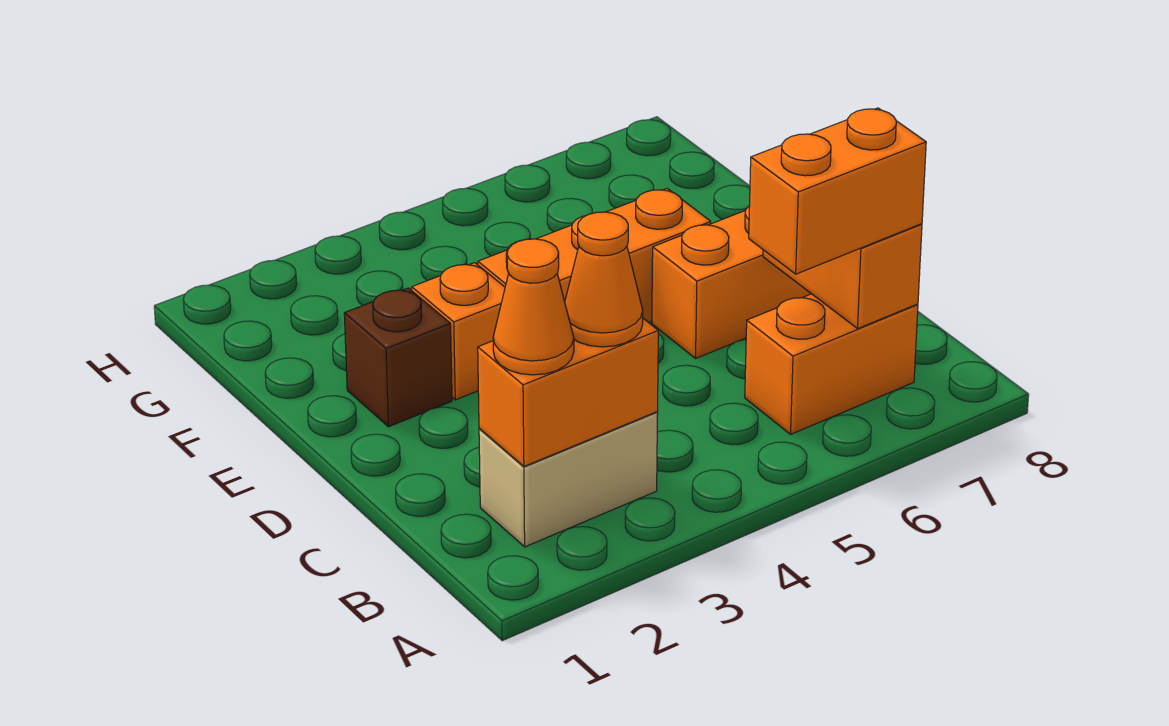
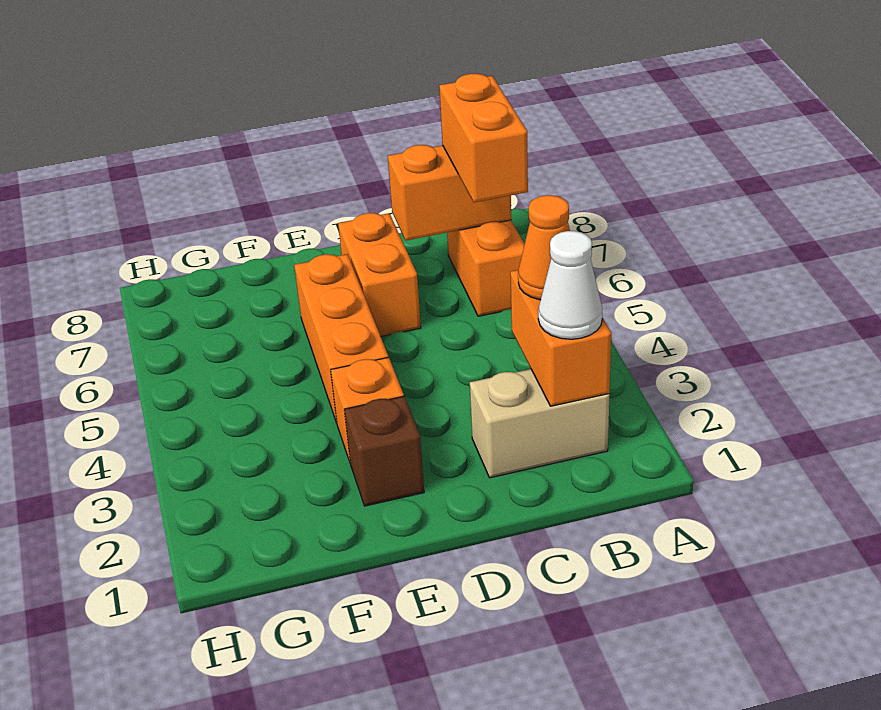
tan 1x2 brick [479,412,658,547] -> tan 1x2 brick turned to [470,369,609,478]
orange 1x1 cone [493,239,574,375] -> white 1x1 cone [538,231,602,339]

